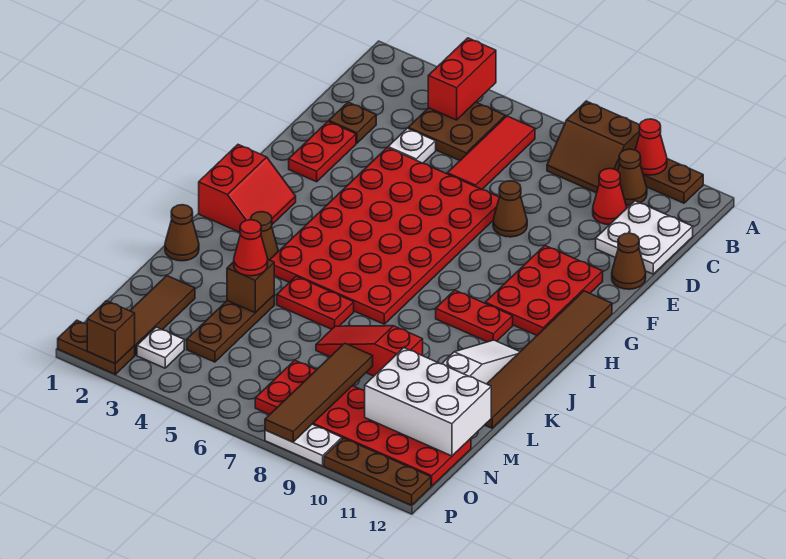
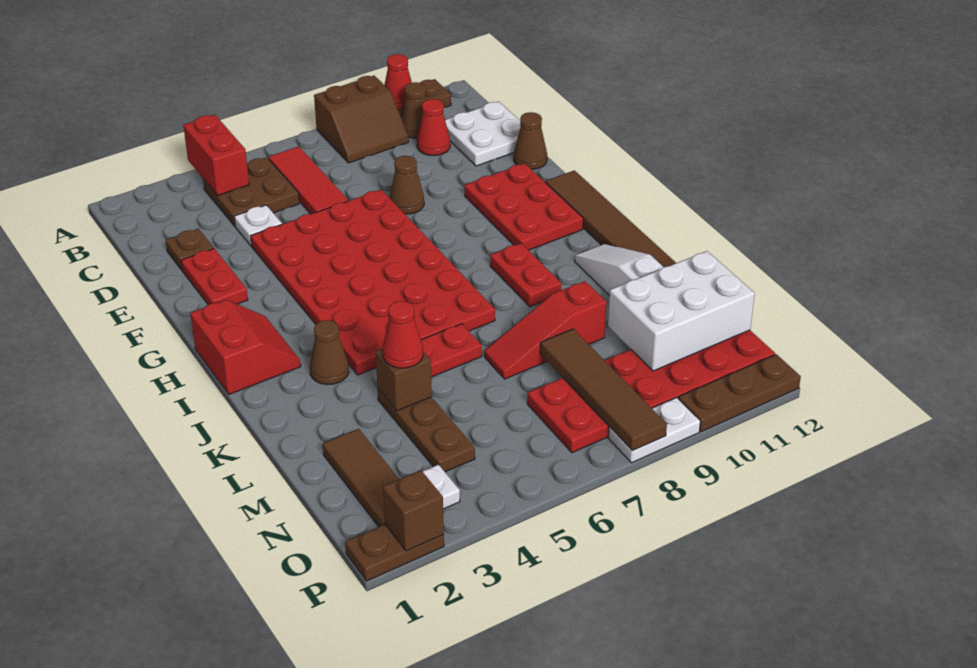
red 1x2 plate [436,290,513,342] -> red 1x2 plate turned to [490,243,561,307]
brown 1x1 cone [165,205,199,261] -> none

